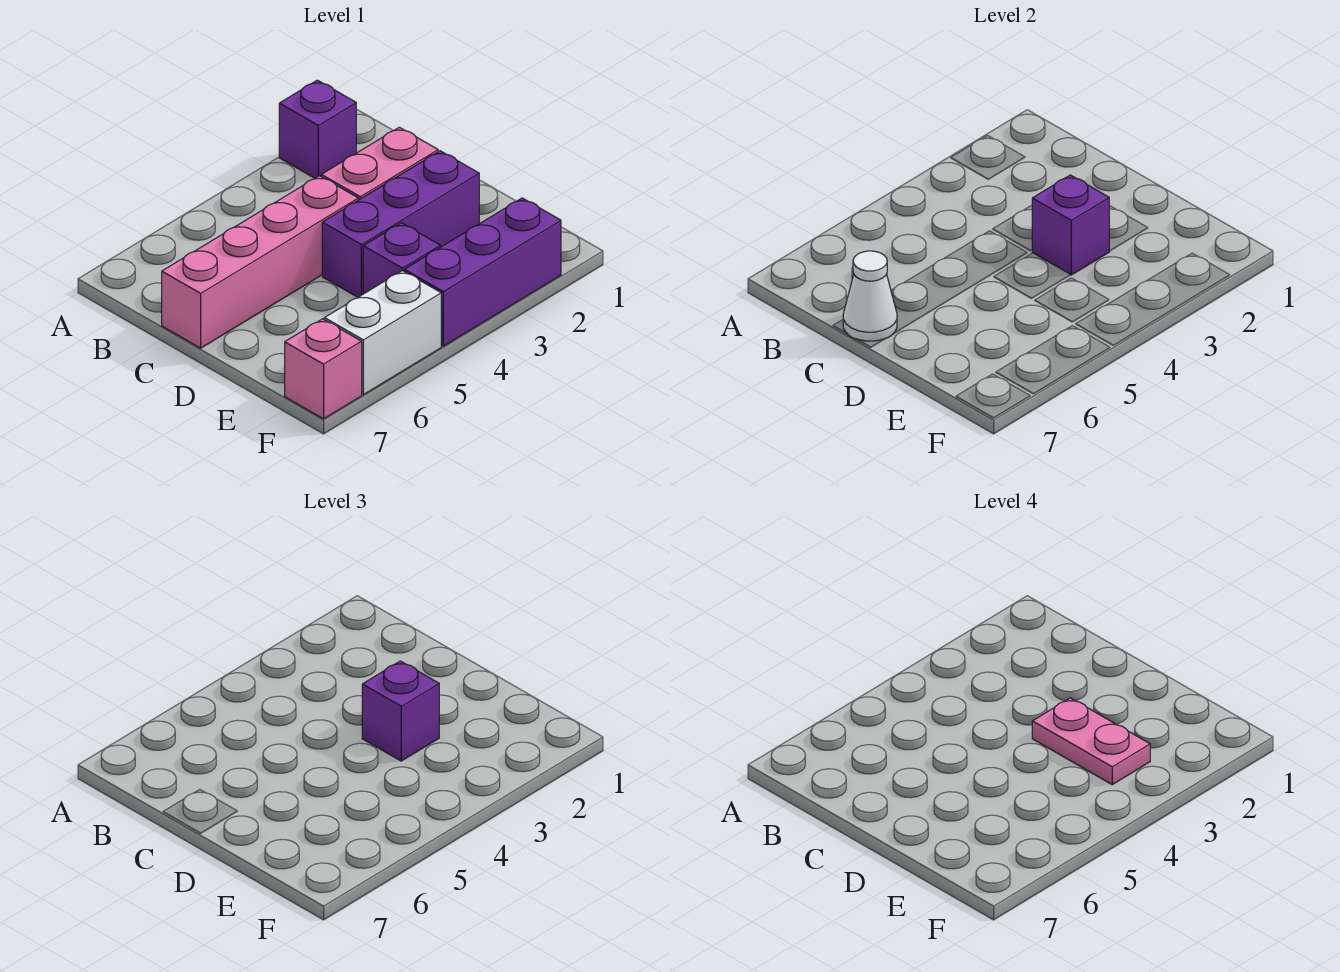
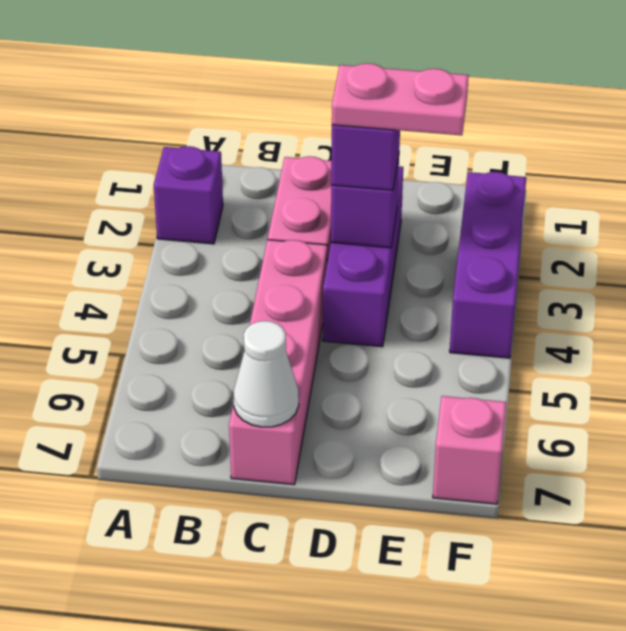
purple 1x1 brick [363,223,440,294] -> none
white 1x2 brick [324,271,441,395] -> none

